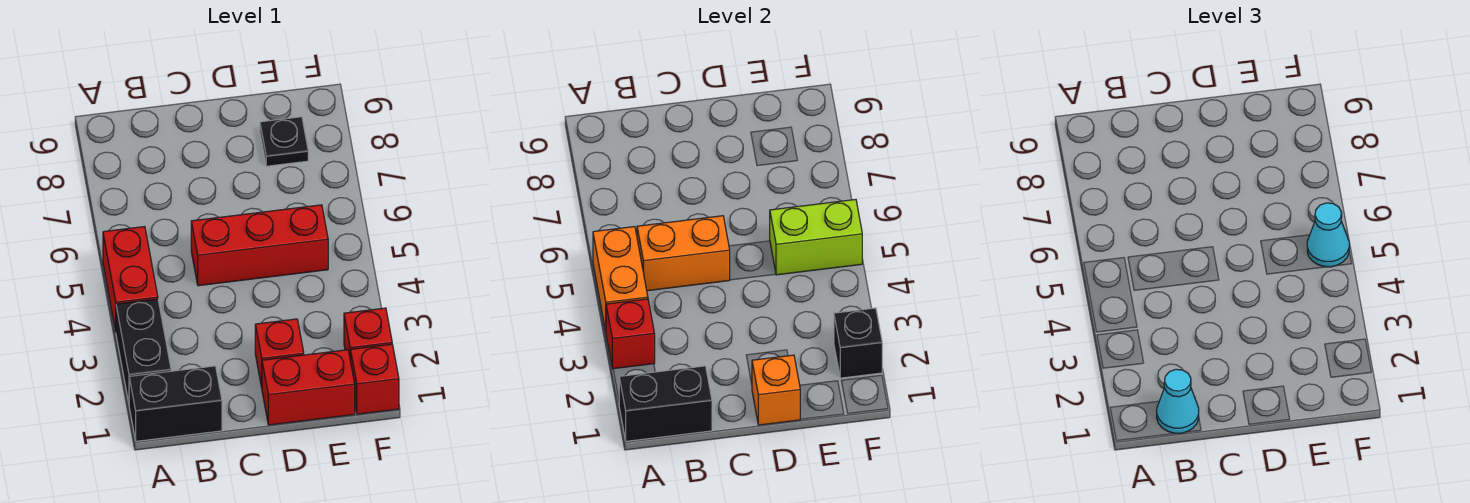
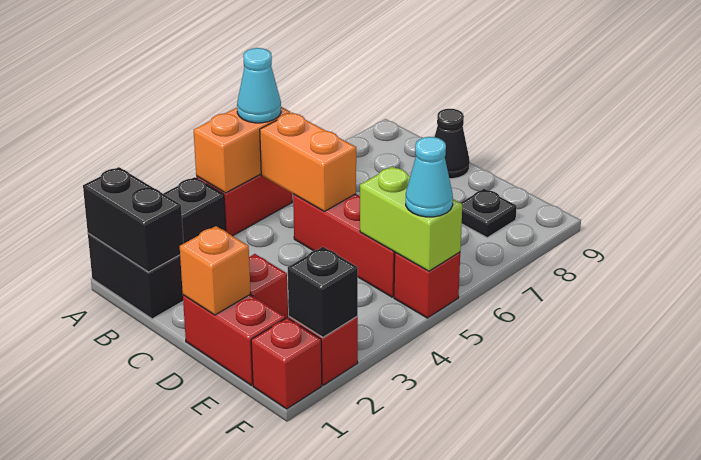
red 1x1 brick [606,299,655,369] -> red 1x1 brick moved to [394,252,460,318]
cyan 1x1 cone [1157,369,1199,433] -> cyan 1x1 cone moved to [237,48,281,123]
none -> black 1x1 cone [435,109,470,179]

